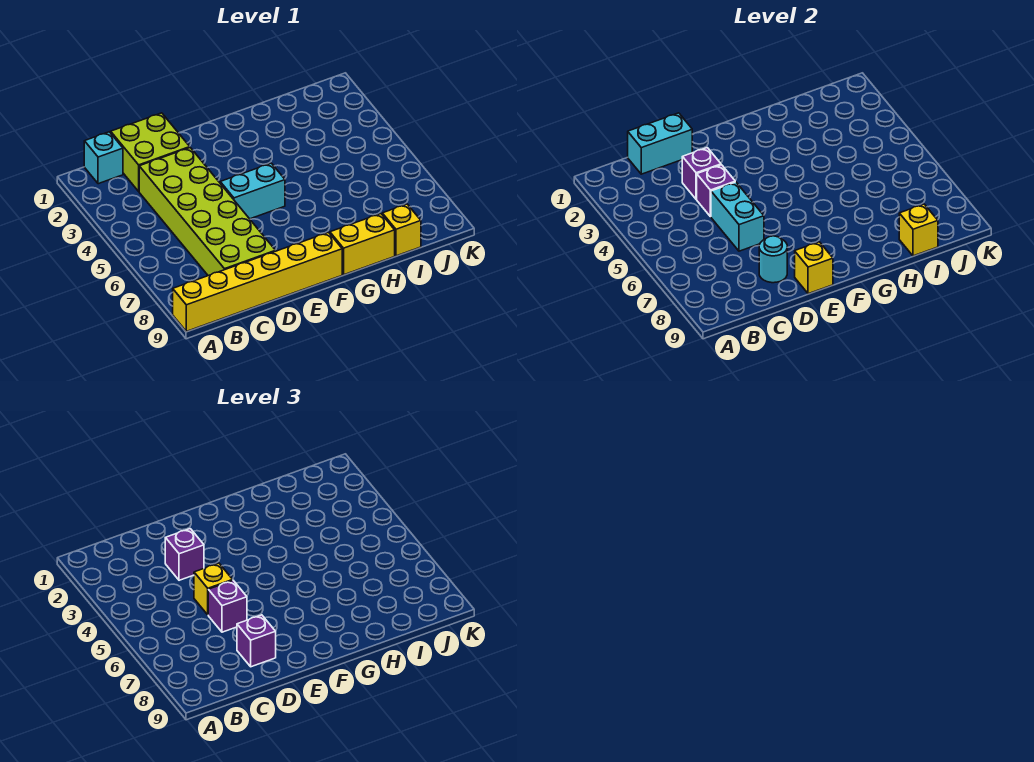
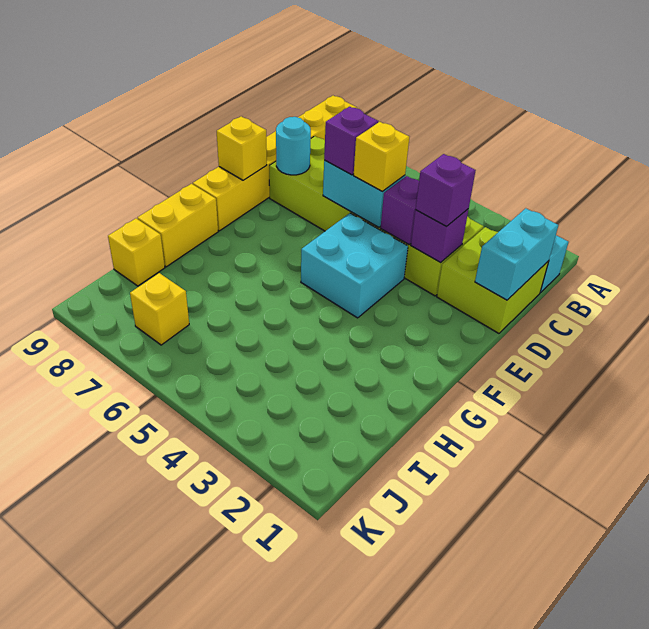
purple 1x1 brick [237,615,276,667] -> none
cyan 1x2 brick [220,163,285,219] -> cyan 2x2 brick [301,213,408,318]
yellow 1x1 brick [899,204,938,256] -> yellow 1x1 brick moved to [130,273,189,345]

